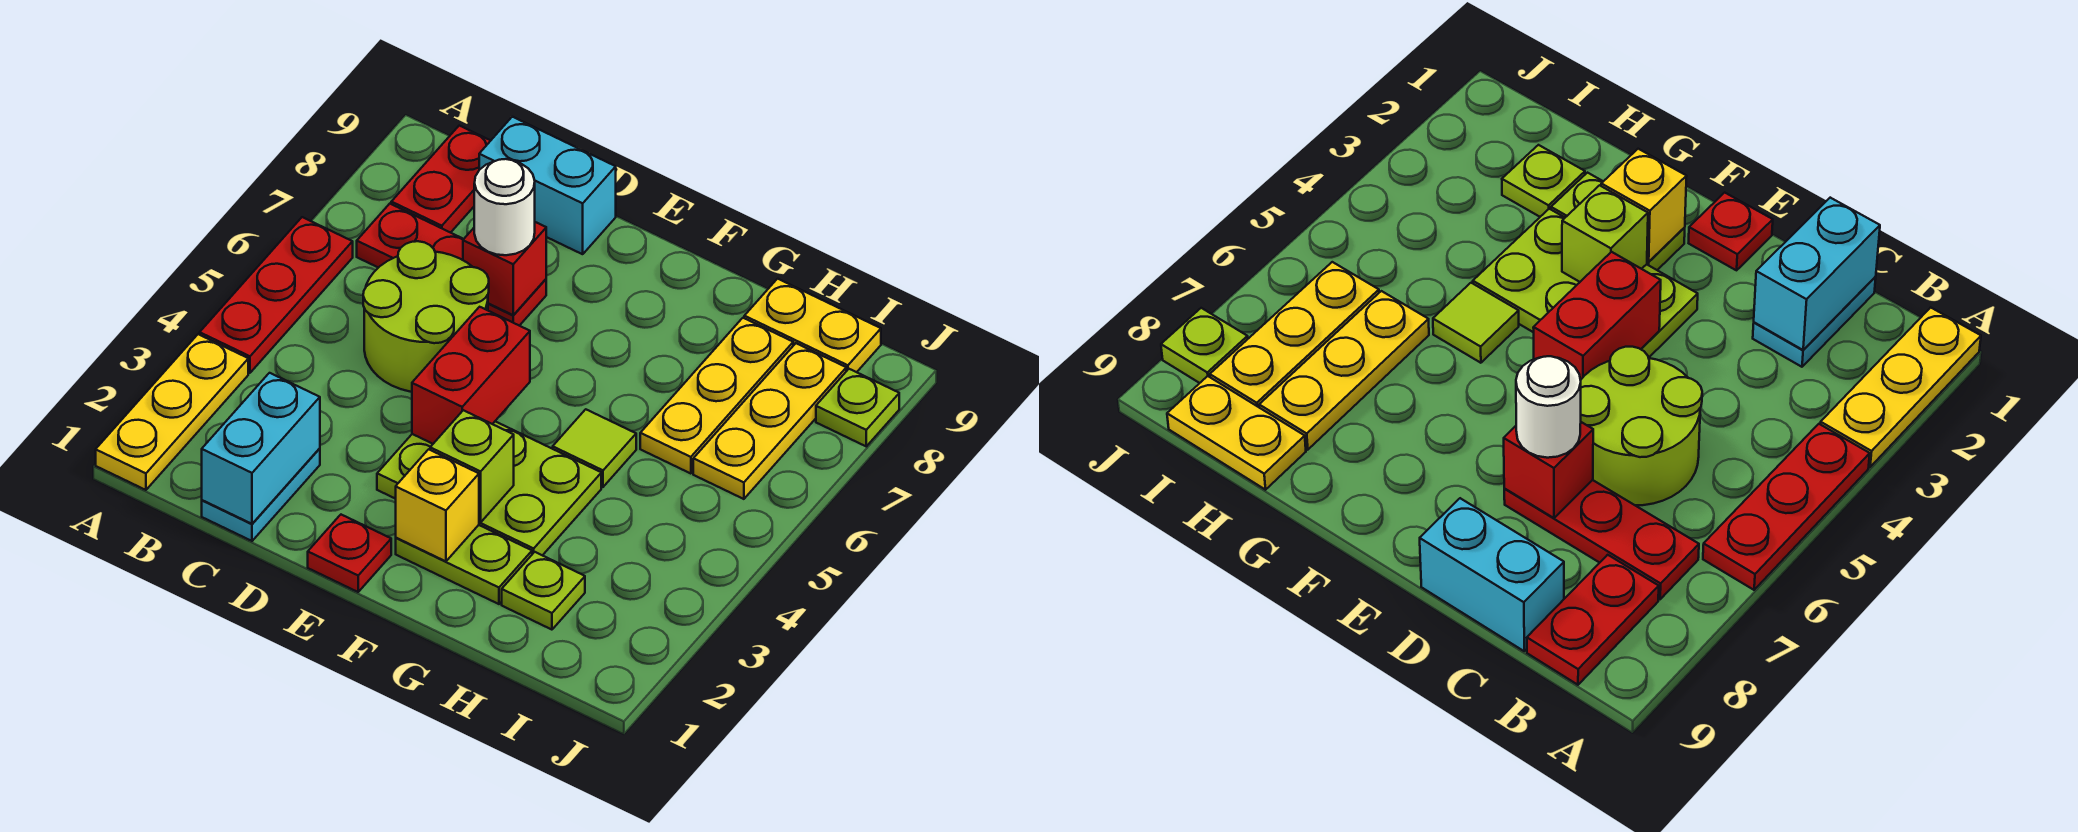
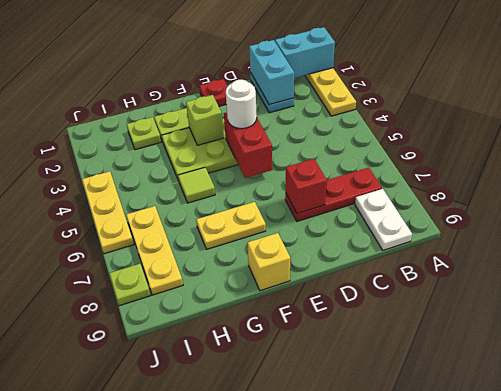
red 1x3 plate [200,217,353,373] -> none
red 1x2 plate [391,126,491,233] -> white 1x2 plate [355,189,412,250]
lime 2x2 round brick [363,241,489,392] -> none
cyan 1x2 brick [479,117,616,254] -> cyan 1x2 brick moved to [275,27,335,78]
white 1x1 round brick [474,159,535,255] -> white 1x1 round brick moved to [226,80,257,129]
yellow 1x1 brick [396,449,479,561] -> yellow 1x1 brick moved to [247,233,290,291]
yellow 1x3 plate [640,318,793,474] -> yellow 1x3 plate moved to [82,171,134,254]
yellow 1x2 plate [744,279,881,372] -> yellow 1x2 plate moved to [196,202,266,249]

